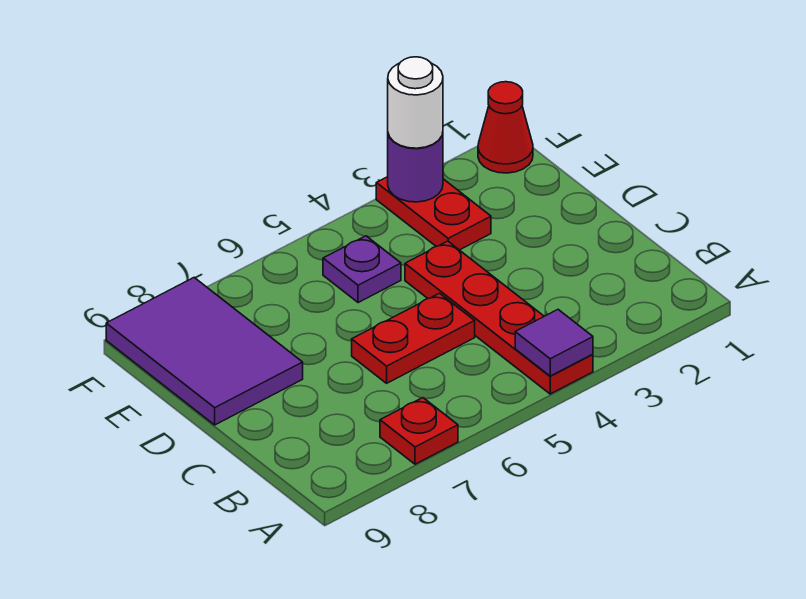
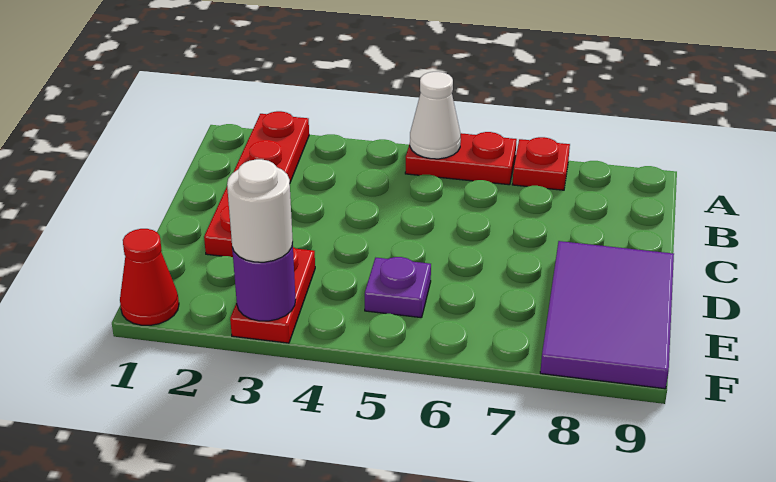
red 1x4 plate [405,241,593,394] -> red 1x4 plate moved to [204,111,309,257]
purple 1x1 tile [515,310,593,376] -> none
none -> white 1x1 cone [410,72,461,159]
red 1x2 plate [352,293,475,383] -> red 1x2 plate moved to [405,132,517,185]

